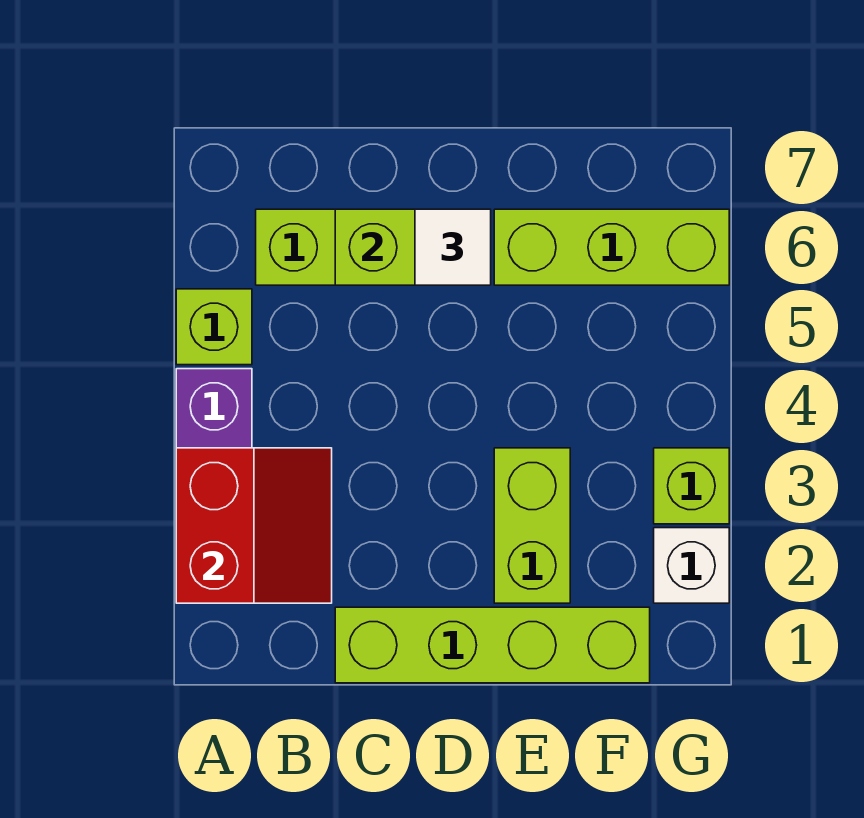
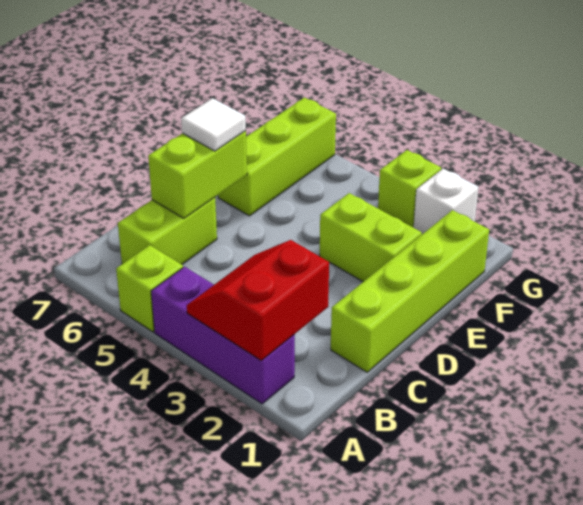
red 2x2 slope [176,448,332,603] -> red 2x2 slope turned to [187,240,329,360]

